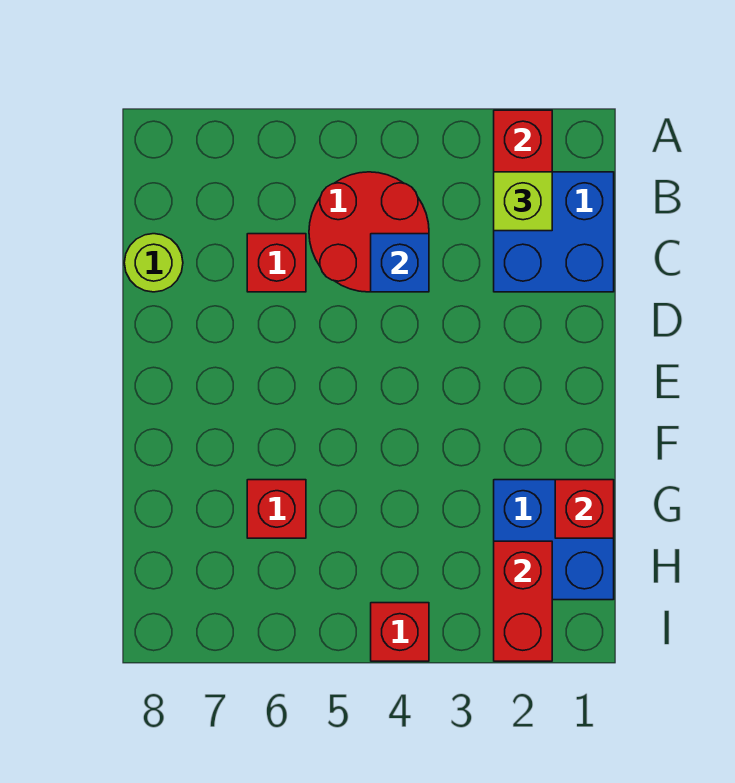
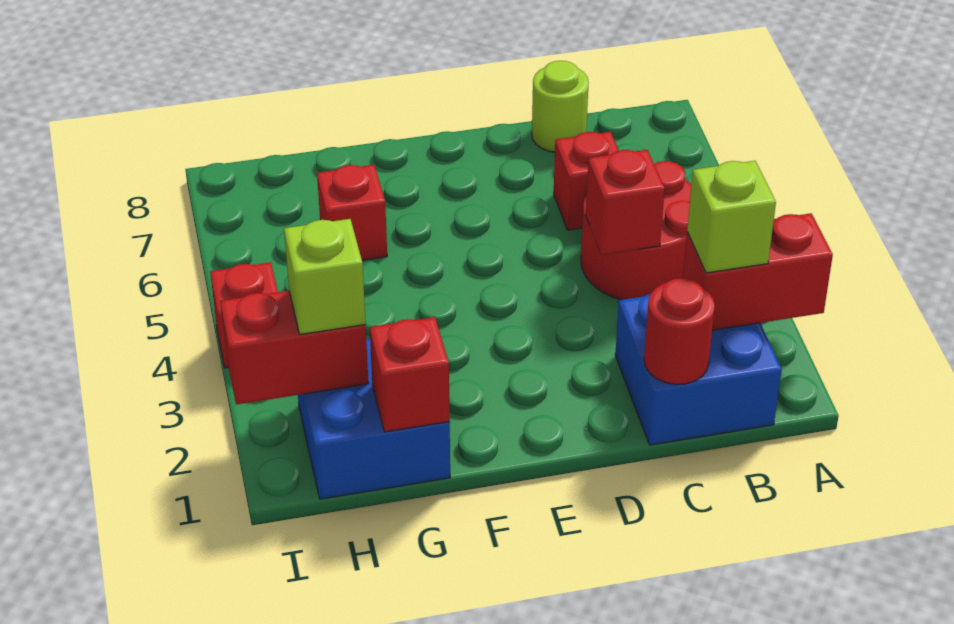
none -> red 1x1 round brick [644,278,715,384]
blue 1x1 brick [371,234,429,292] -> red 1x1 brick [586,150,665,255]
none -> lime 1x1 brick [284,219,366,334]

